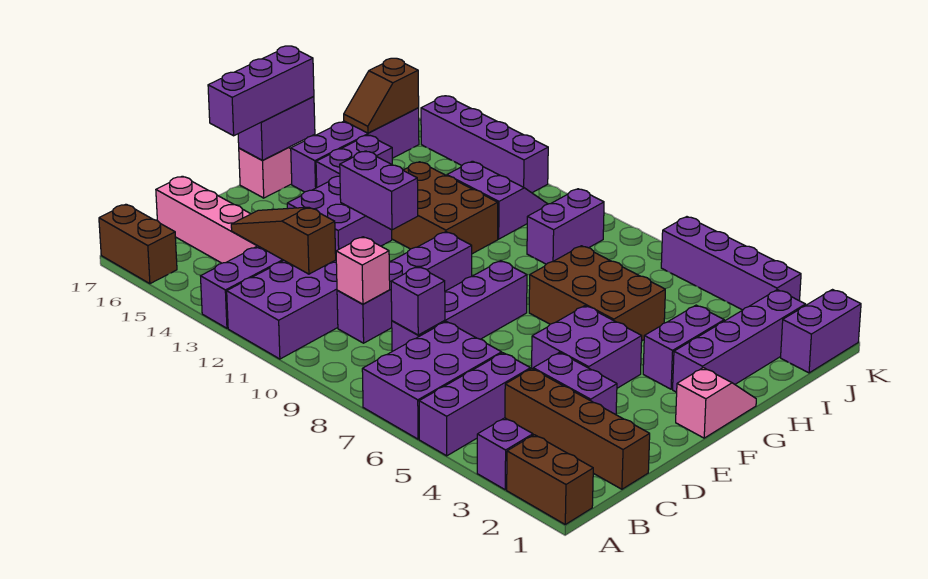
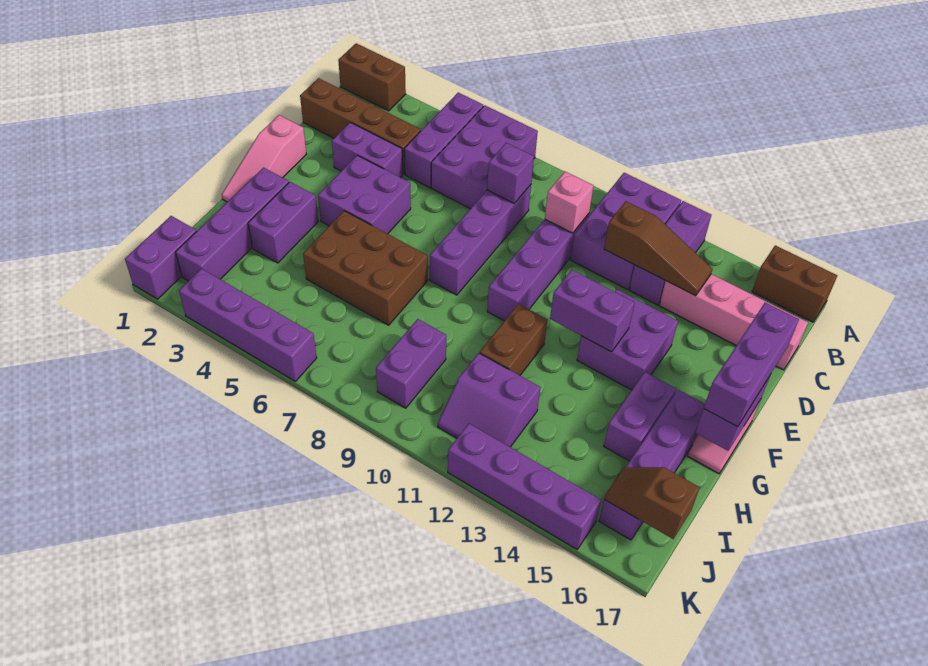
purple 1x1 brick [477,418,533,490] -> none
pink 1x2 slope [676,368,756,438] -> pink 1x3 slope [222,115,306,202]
brown 2x3 brick [392,162,498,254] -> brown 1x2 brick [480,304,547,375]
brown 1x2 slope [344,58,419,133] -> brown 1x2 slope turned to [604,467,700,539]

